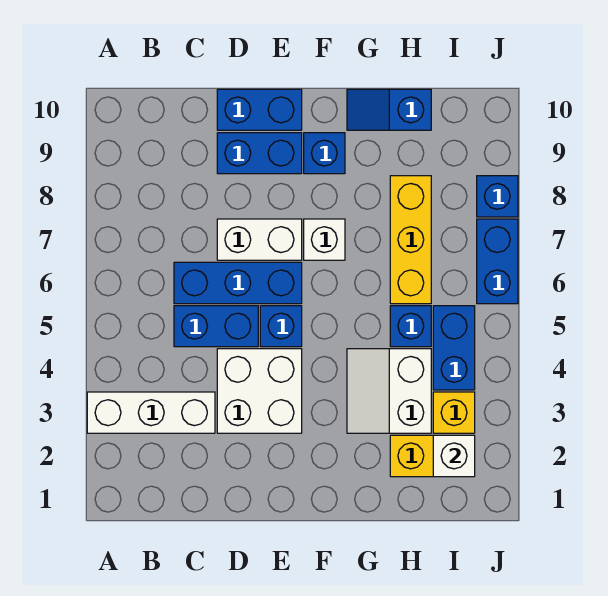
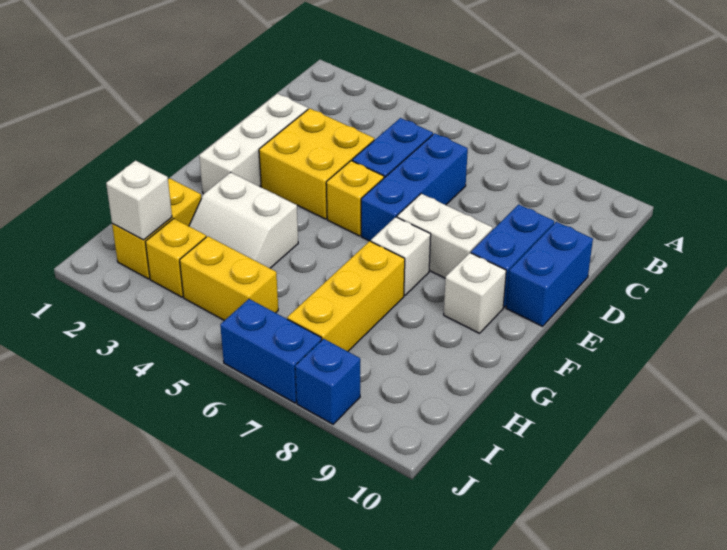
white 1x3 brick [87,392,215,433] -> white 1x3 brick moved to [199,94,308,194]
white 2x2 brick [217,349,302,433] -> yellow 2x2 brick [259,108,374,219]
white 1x2 brick [217,219,302,260] -> white 1x2 brick turned to [397,194,493,278]
blue 1x1 brick [260,306,302,347] -> yellow 1x1 brick [326,161,384,236]
blue 1x1 brick [304,133,345,174] -> white 1x1 brick [444,253,506,333]
white 2x2 slope [347,349,431,433] -> white 2x2 slope turned to [189,172,298,268]
blue 1x2 slope [347,89,431,130] -> none
blue 1x1 brick [390,306,431,347] -> none
yellow 1x3 brick [390,176,431,304] -> yellow 1x3 brick turned to [287,241,405,351]
blue 1x2 brick [433,306,475,390] -> yellow 1x2 brick [180,236,278,321]

